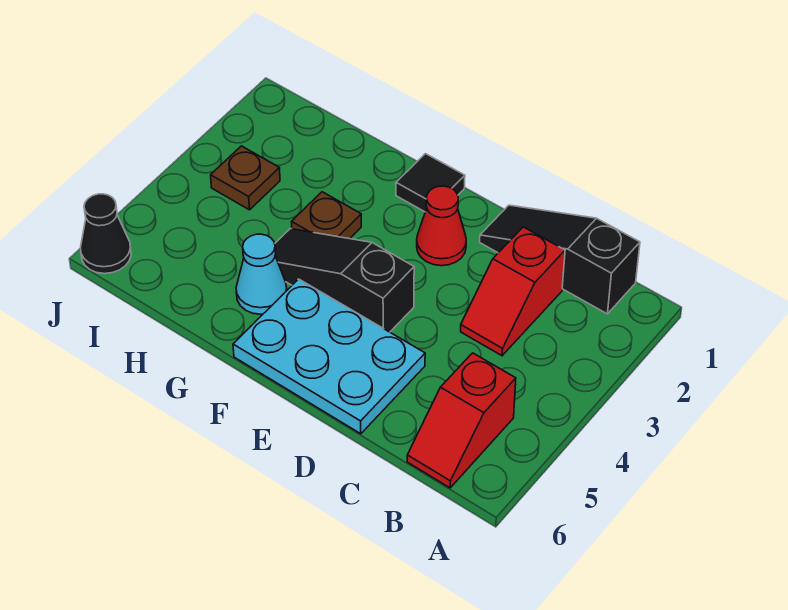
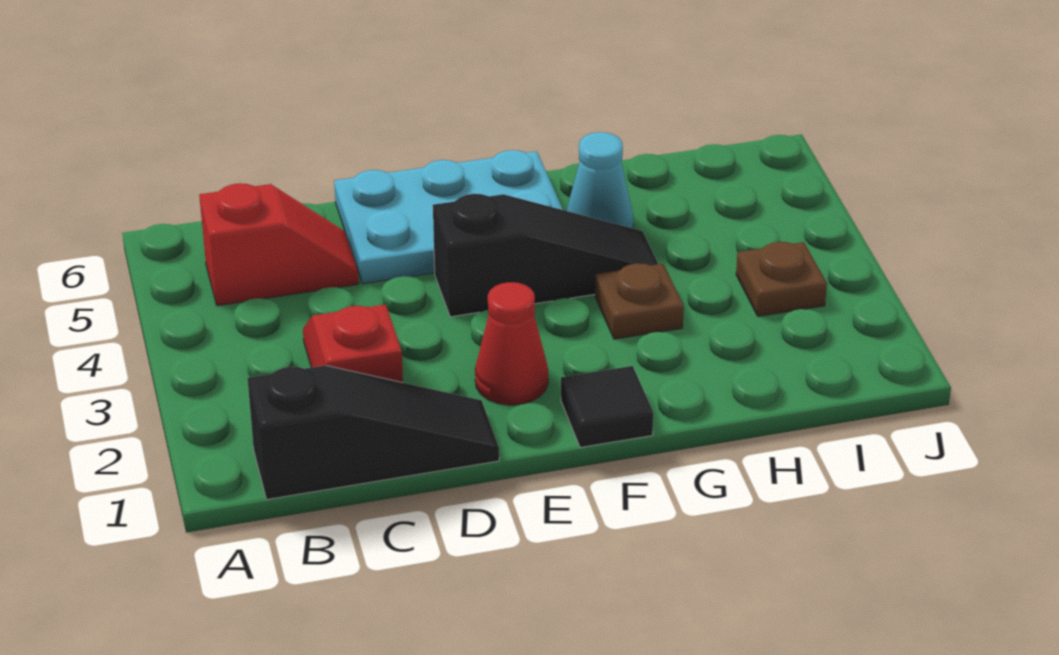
red 1x2 slope [407,353,516,488] -> red 1x2 slope turned to [199,183,359,306]
black 1x1 cone [81,194,131,274] -> none

